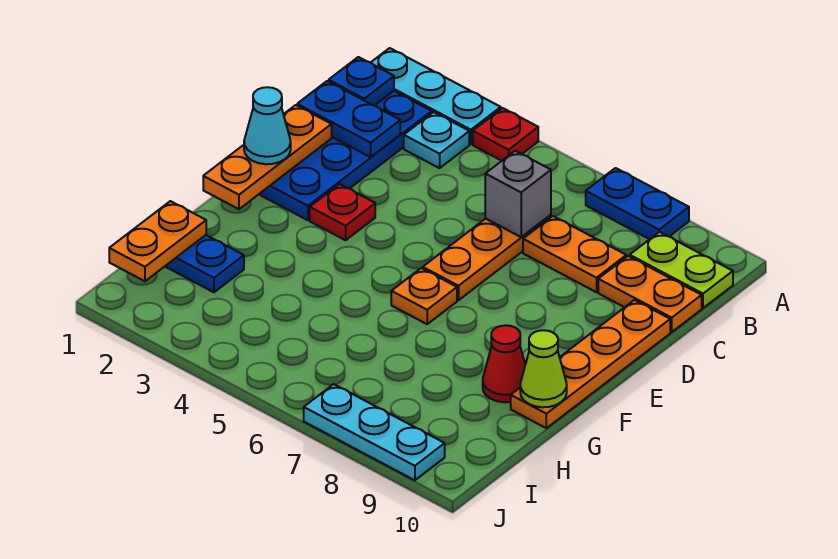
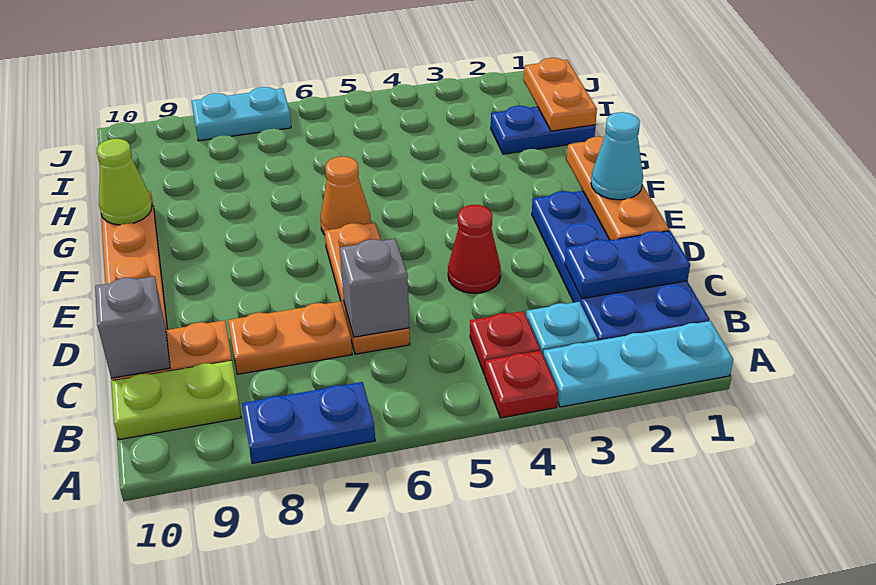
blue 1x1 plate [329,57,394,106] -> none
none -> grey 1x1 brick [95,276,170,378]
red 1x1 plate [310,184,375,240] -> red 1x1 plate moved to [470,311,540,375]
orange 1x1 plate [391,268,457,324] -> orange 1x1 cone [321,156,371,235]
red 1x1 cone [483,325,525,402] -> red 1x1 cone moved to [448,205,501,293]
cyan 1x3 plate [304,384,445,480] -> cyan 1x2 plate [192,87,291,141]

